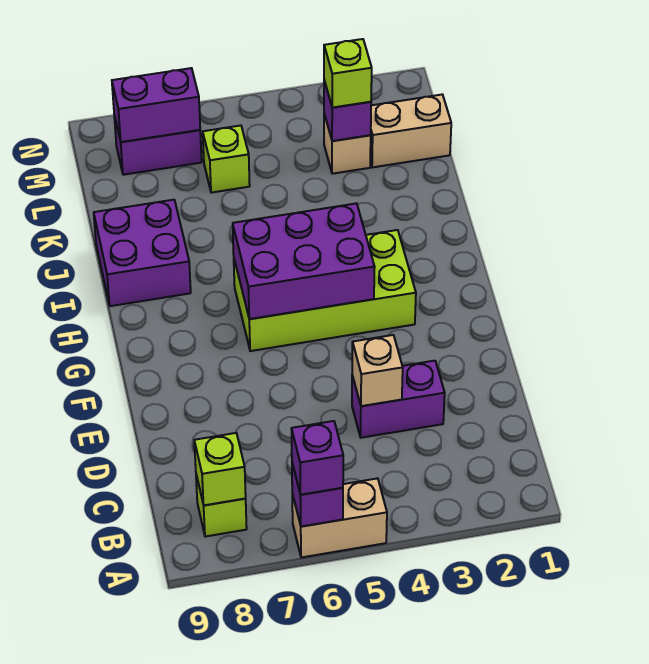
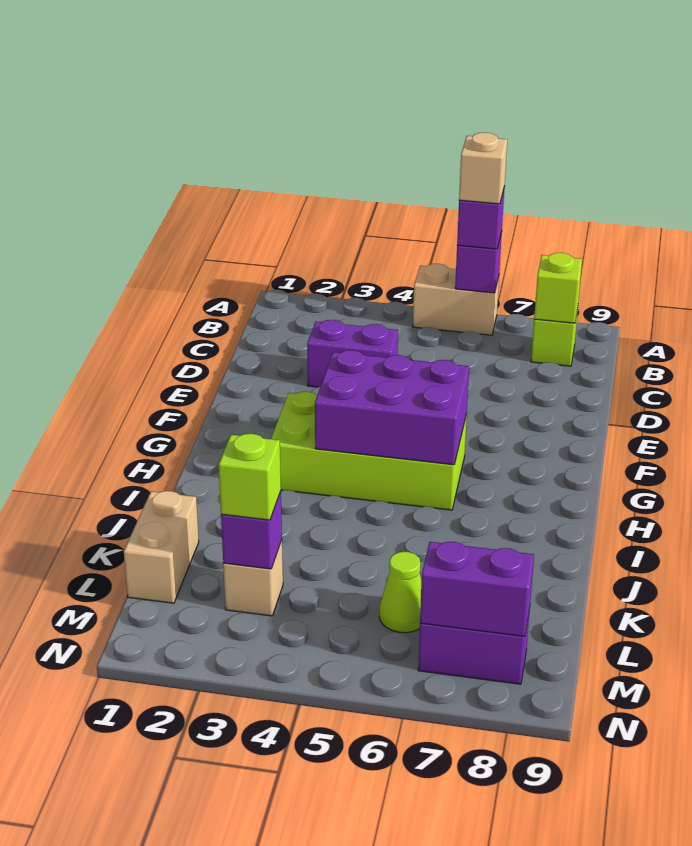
tan 1x1 brick [352,335,403,406] -> tan 1x1 brick moved to [459,133,507,204]
purple 2x2 brick [94,200,191,306] -> none
tan 1x2 brick [370,95,451,167] -> tan 1x2 brick turned to [124,491,199,603]
lime 1x1 brick [203,126,250,193] -> lime 1x1 cone [379,552,421,633]

